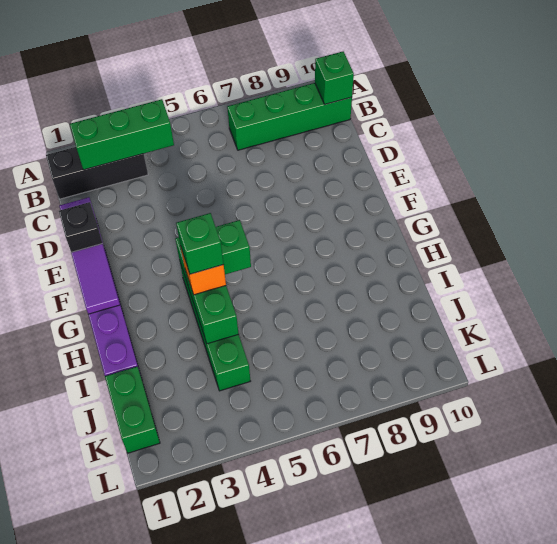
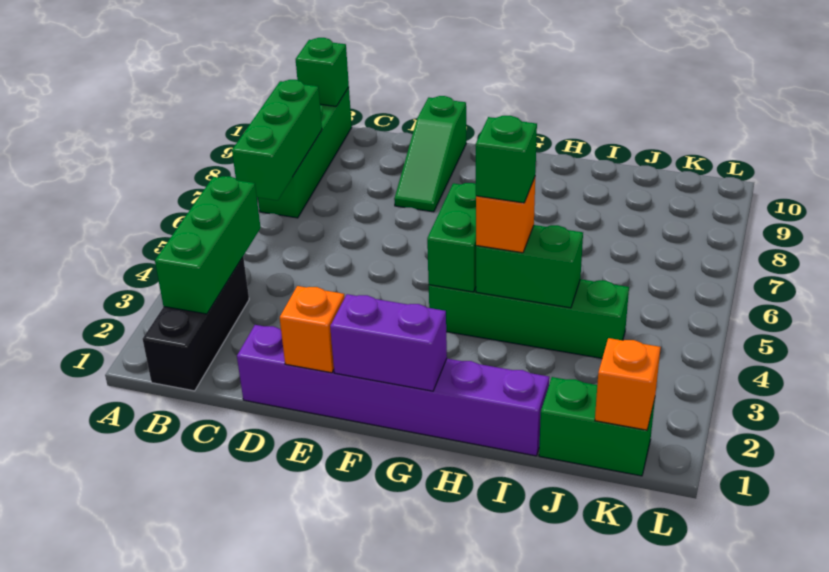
none -> green 1x3 brick [232,80,322,200]
black 1x1 brick [59,202,102,252] -> orange 1x1 brick [280,286,345,373]
none -> green 1x3 slope [394,96,466,212]
purple 1x2 tile [71,244,120,314] -> purple 1x2 brick [330,294,447,391]
none -> orange 1x1 brick [595,338,661,430]

